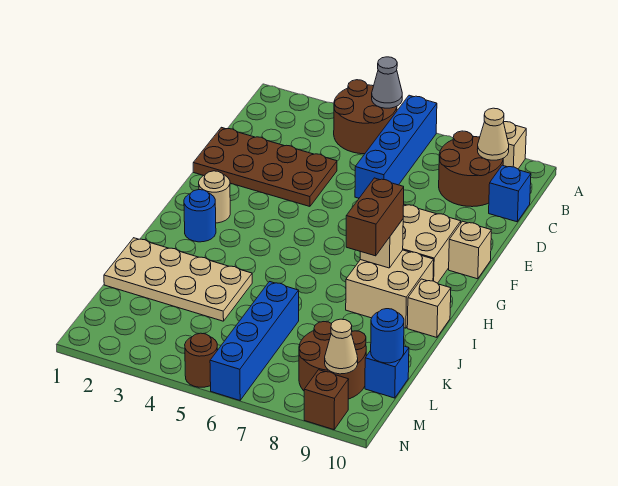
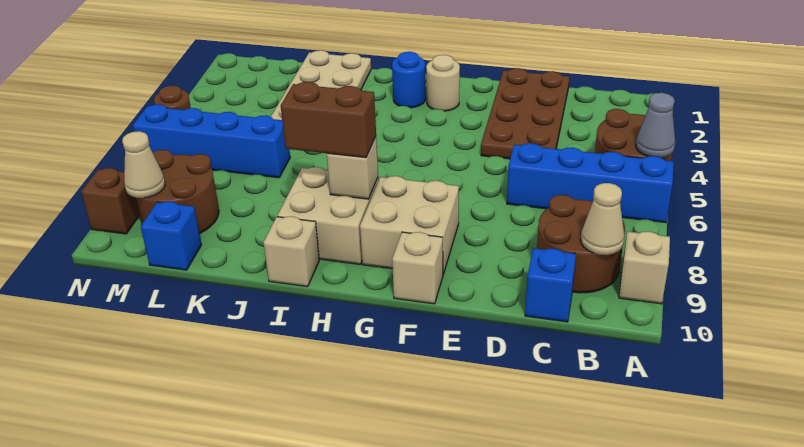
blue 1x1 round brick [371,309,404,363] -> none

